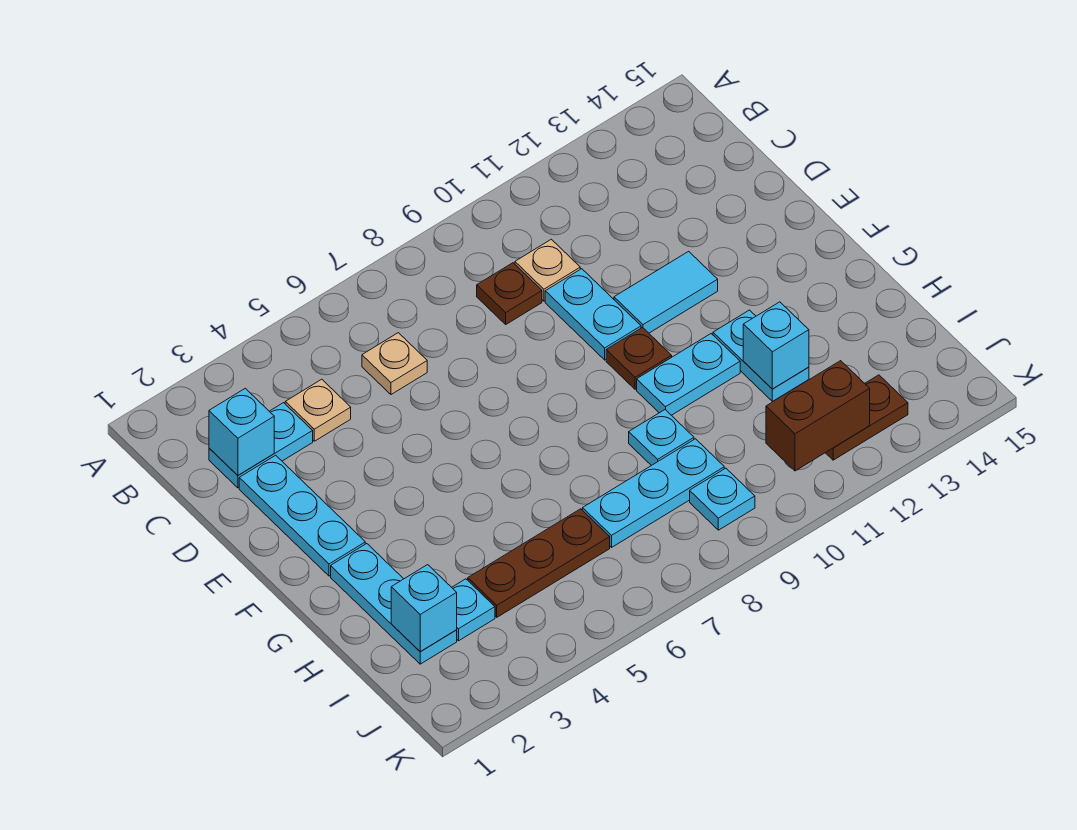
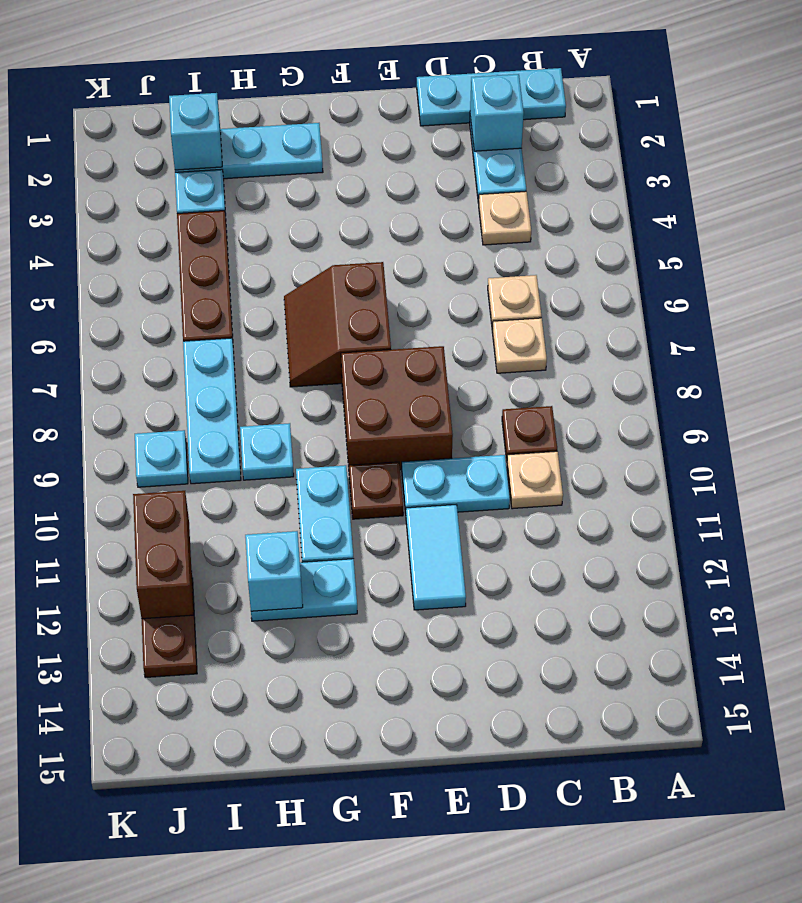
none -> tan 1x1 plate [492,318,547,373]
cyan 1x3 plate [239,455,365,576] -> cyan 1x3 plate moved to [417,68,566,126]
none -> brown 2x2 brick [341,346,453,470]
none -> brown 2x2 slope [284,262,391,387]

